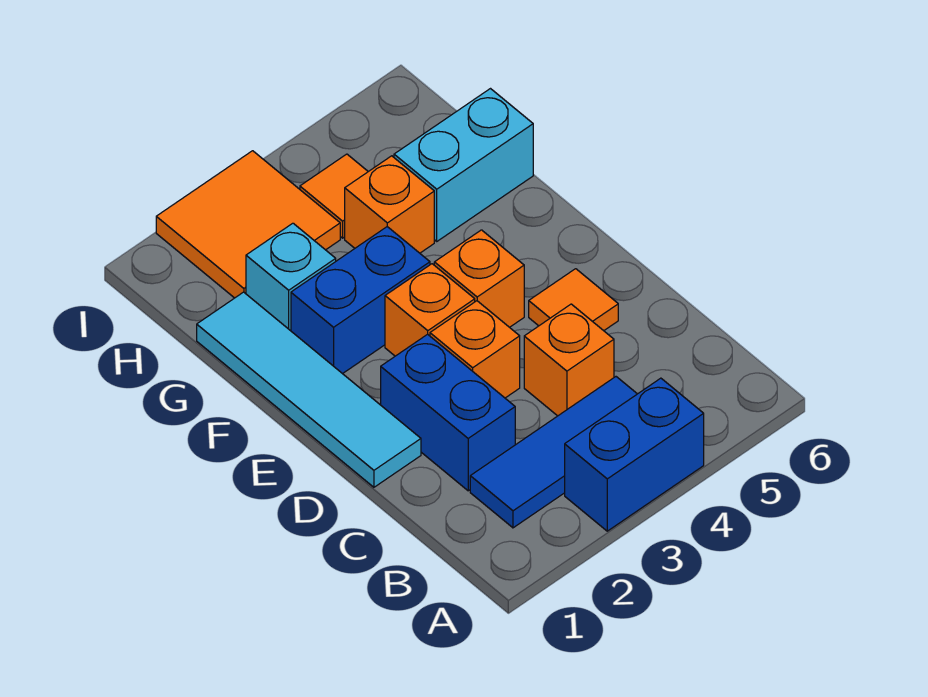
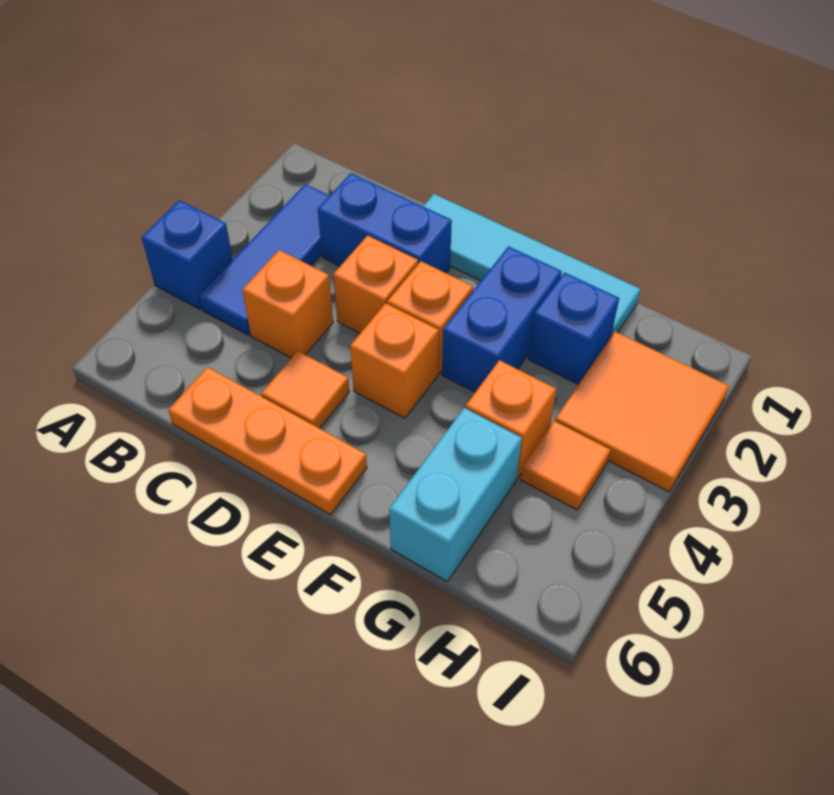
blue 1x2 brick [565,378,704,531] -> blue 1x1 brick [141,200,233,309]
none -> orange 1x3 plate [168,367,367,515]
cyan 1x1 brick [246,223,336,331] -> blue 1x1 brick [528,272,619,385]

